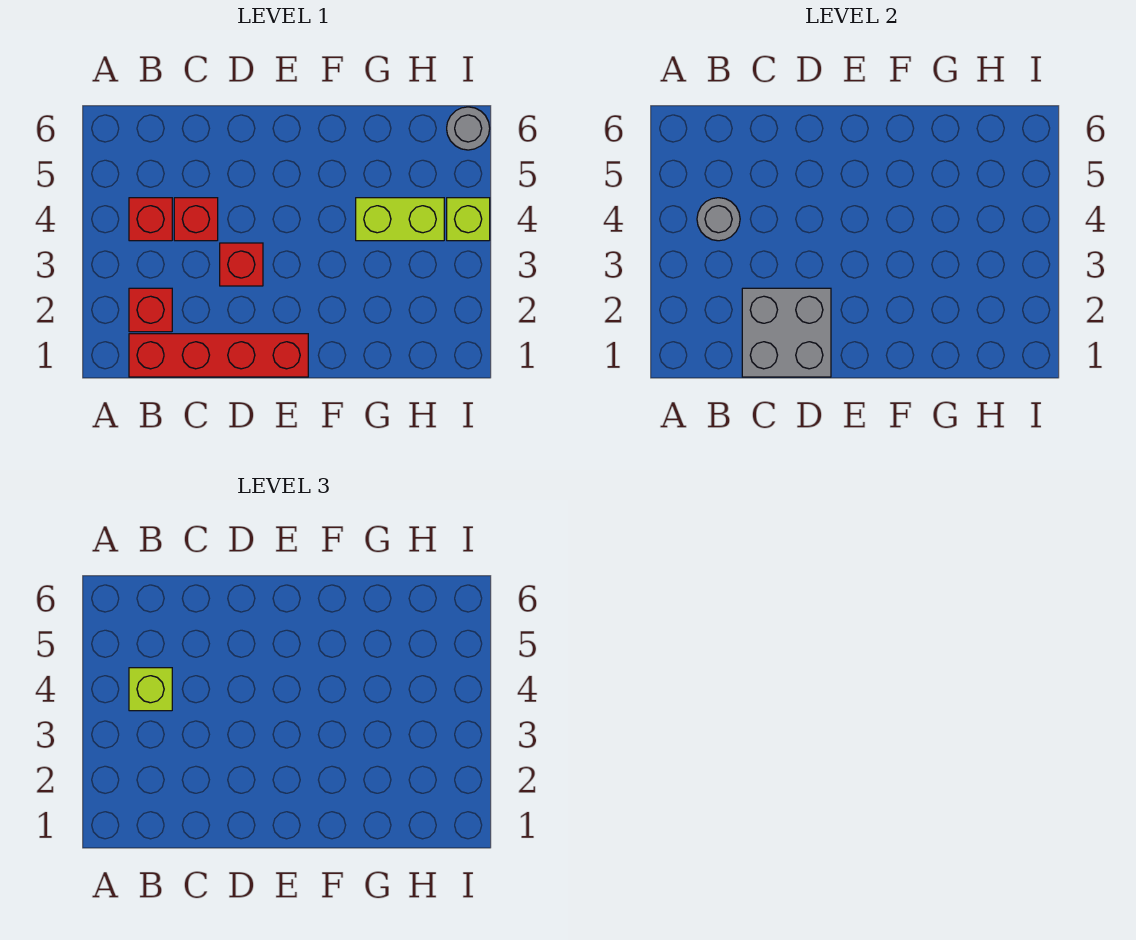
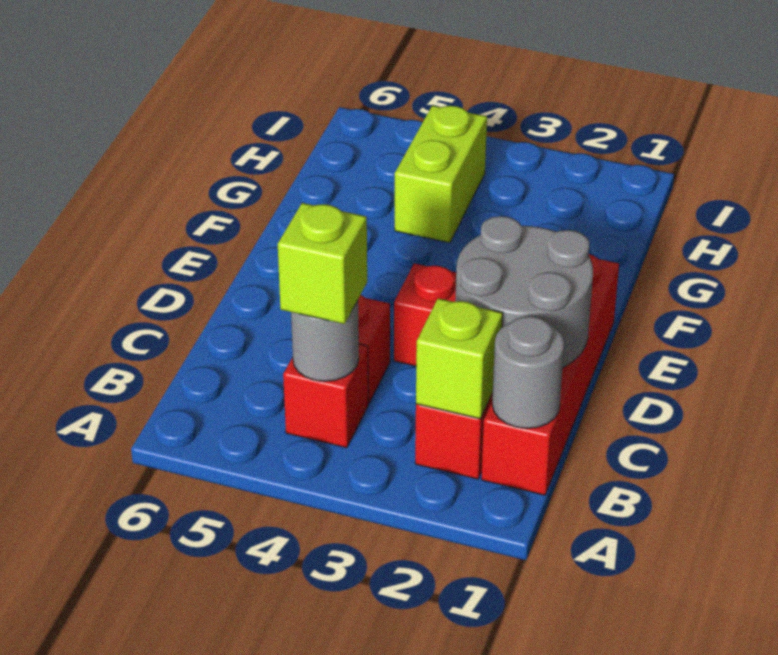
grey 2x2 brick [742,288,831,377] -> grey 2x2 round brick [455,216,593,367]
lime 1x1 brick [447,198,490,241] -> lime 1x1 brick moved to [416,298,503,419]
grey 1x1 round brick [447,107,490,150] -> grey 1x1 round brick moved to [492,316,564,428]

